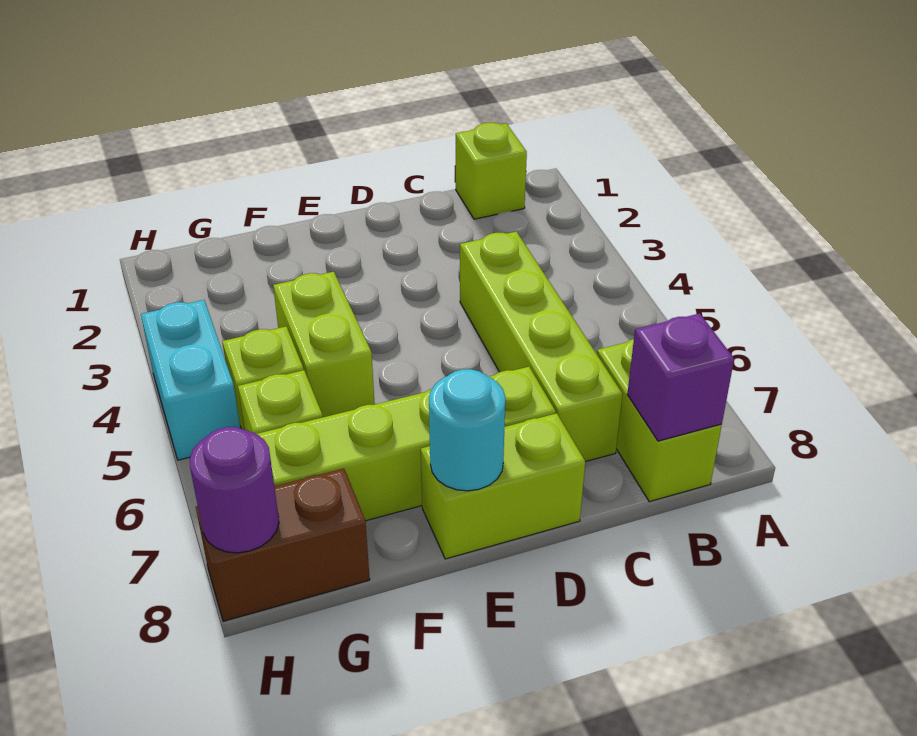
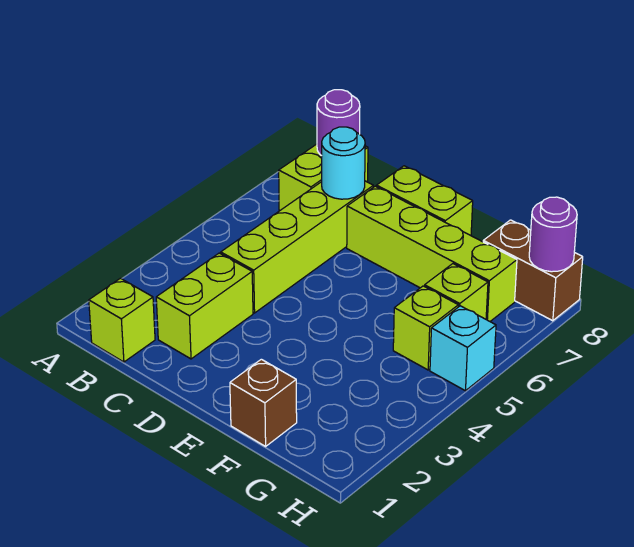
purple 1x1 brick [627,313,734,441] -> purple 1x1 round brick [317,90,360,156]
cyan 1x1 round brick [429,369,505,491] -> cyan 1x1 round brick moved to [322,127,365,199]
none -> brown 1x1 brick [230,359,297,446]
lime 1x2 brick [273,272,375,417] -> lime 1x2 brick moved to [156,253,253,359]
cyan 1x2 brick [141,300,240,460] -> cyan 1x1 brick [430,306,496,391]

